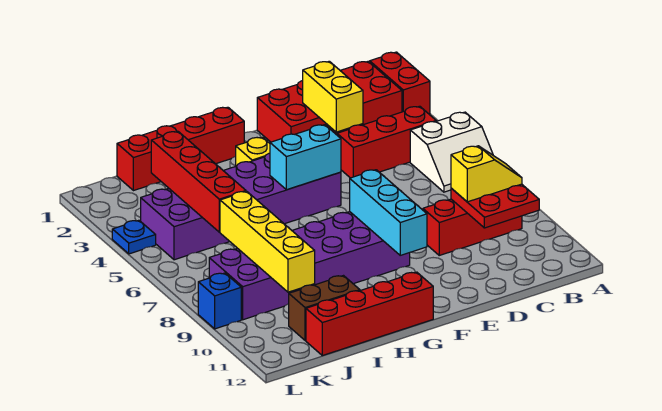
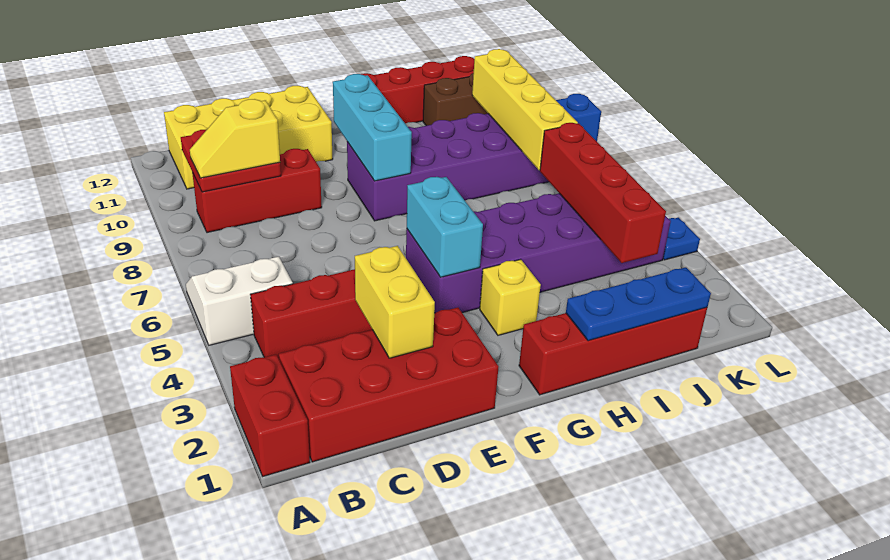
none -> yellow 2x4 brick [164,86,333,189]
cyan 1x2 brick [270,125,341,190] -> cyan 1x2 brick turned to [407,177,483,277]
none -> blue 1x3 plate [566,267,711,341]

